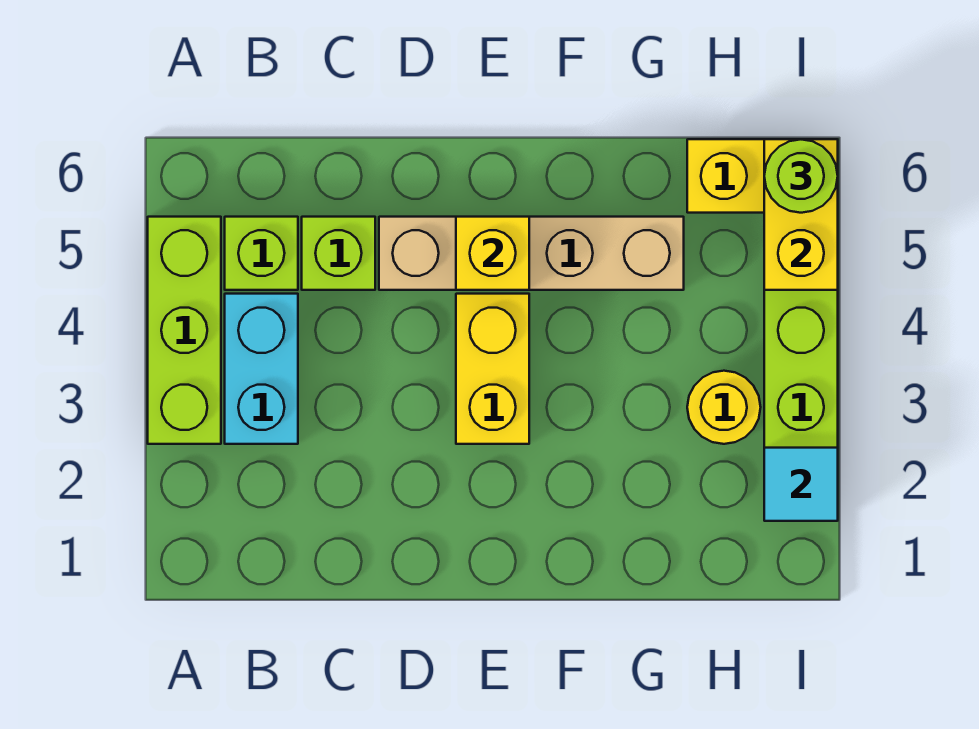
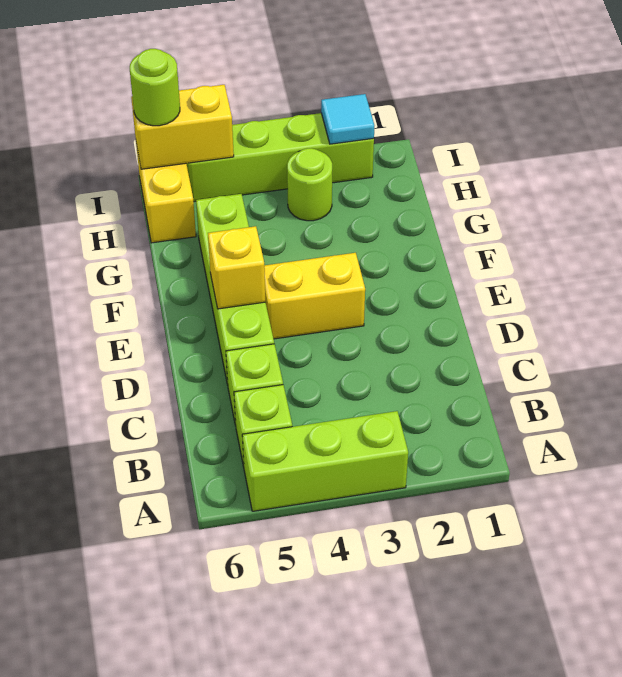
cyan 1x2 brick [225,294,298,444] -> none
tan 1x4 brick [379,217,684,290] -> lime 1x4 brick [196,194,274,385]
yellow 1x1 round brick [687,371,761,444] -> lime 1x1 round brick [287,148,332,221]

